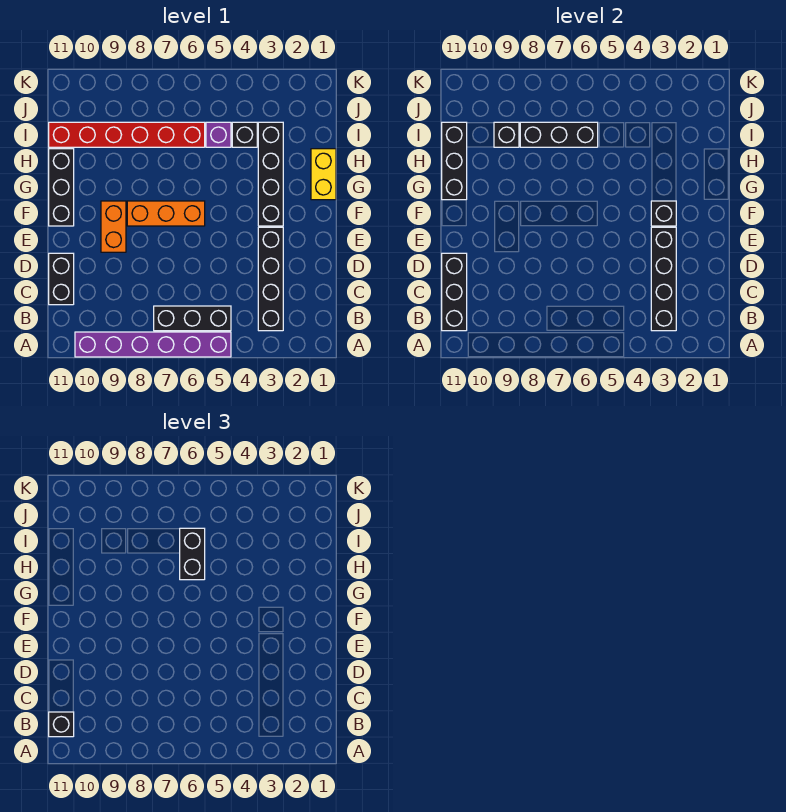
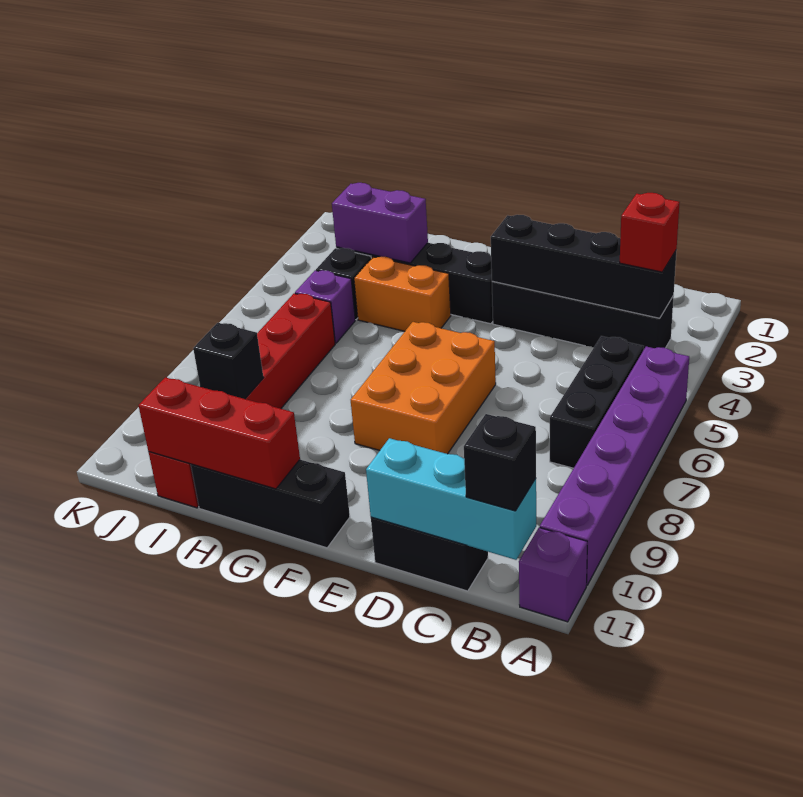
none -> purple 1x1 brick [519,528,587,622]
none -> red 1x1 brick [620,193,680,272]
black 1x3 brick [442,253,467,331] -> cyan 1x3 brick [366,438,536,560]
orange 1x2 brick [101,201,126,252] -> orange 1x2 brick moved to [354,257,451,331]
black 1x1 brick [651,201,676,226] -> none
orange 1x3 brick [127,201,205,226] -> orange 2x3 brick [351,322,496,454]
yellow 1x2 brick [311,149,336,200] -> none
black 1x3 brick [442,122,467,200] -> red 1x3 brick [139,377,300,489]
none -> purple 1x2 brick [332,183,428,263]
black 1x2 brick [180,528,205,580] -> none
black 1x3 brick [520,122,598,147] -> none

